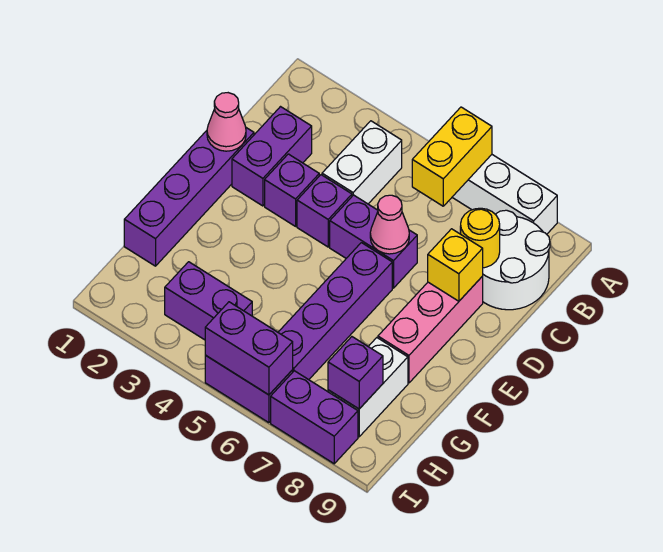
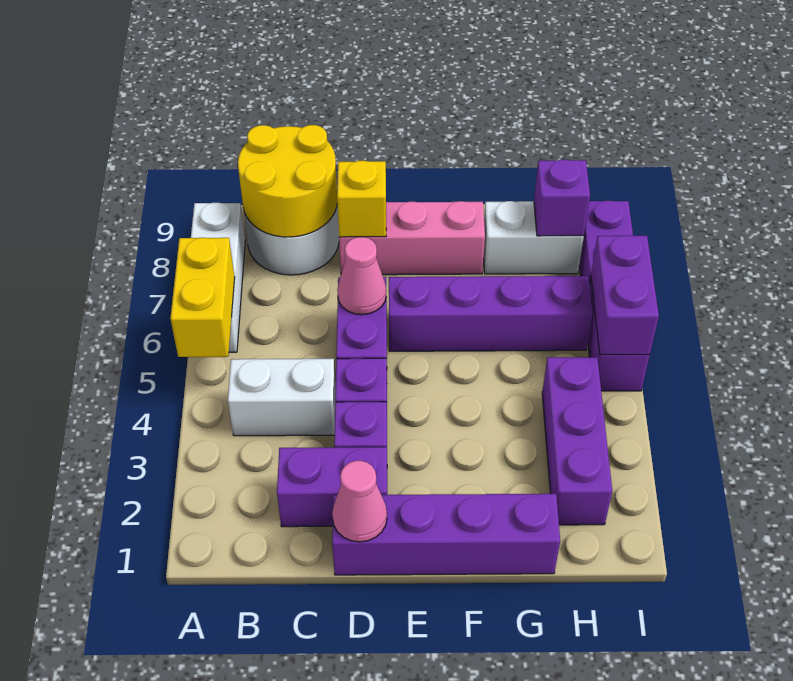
yellow 1x2 brick [412,107,492,206] -> yellow 1x2 brick turned to [170,238,235,357]
yellow 1x1 round brick [461,208,500,268] -> yellow 2x2 round brick [238,125,337,237]
purple 1x2 brick [165,262,252,340] -> purple 1x3 brick [542,357,612,525]

